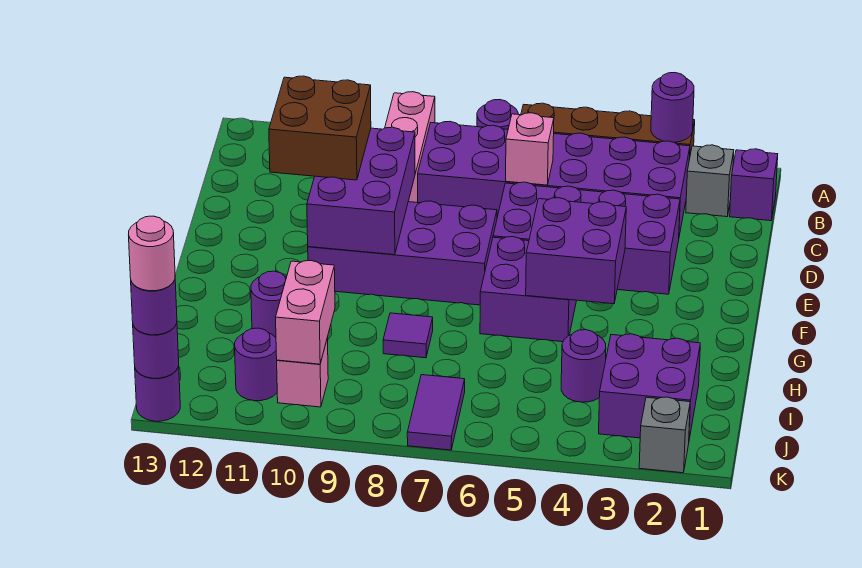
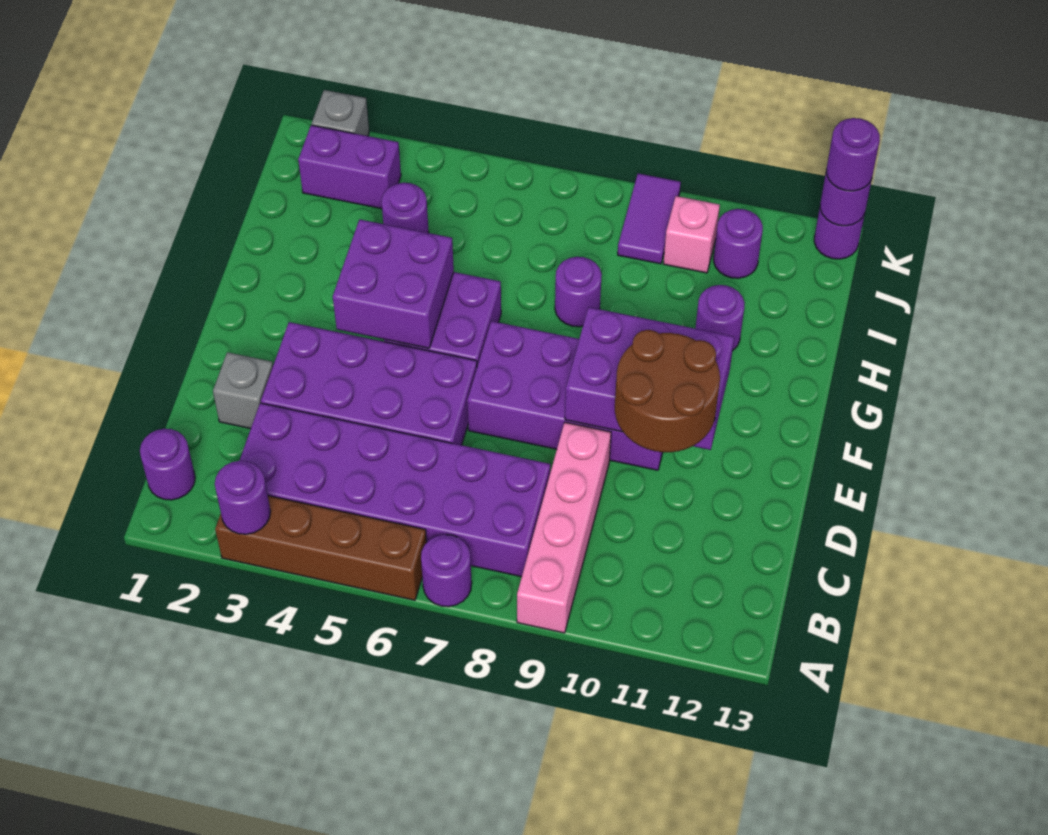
purple 1x1 brick [730,149,778,221] -> purple 1x1 round brick [140,429,195,500]
grey 1x1 brick [686,145,734,217] -> grey 1x1 brick moved to [213,352,273,429]
pink 1x1 brick [506,113,554,185] -> none
purple 2x3 brick [307,127,415,255] -> purple 2x3 brick turned to [565,307,734,450]
brown 2x2 brick [269,76,371,180] -> brown 2x2 round brick [615,330,720,452]
purple 1x1 tile [383,313,433,358] -> purple 1x1 round brick [555,257,602,327]
purple 2x2 brick [599,334,700,439] -> purple 1x2 brick [298,125,401,209]
pink 1x2 brick [276,261,335,364] -> none
purple 1x2 tile [407,375,465,450] -> purple 1x2 tile moved to [618,173,681,264]
pink 1x1 round brick [129,216,175,291] -> none

